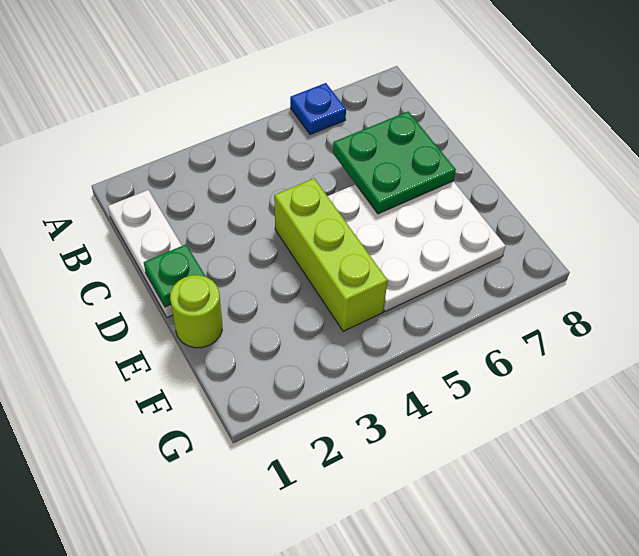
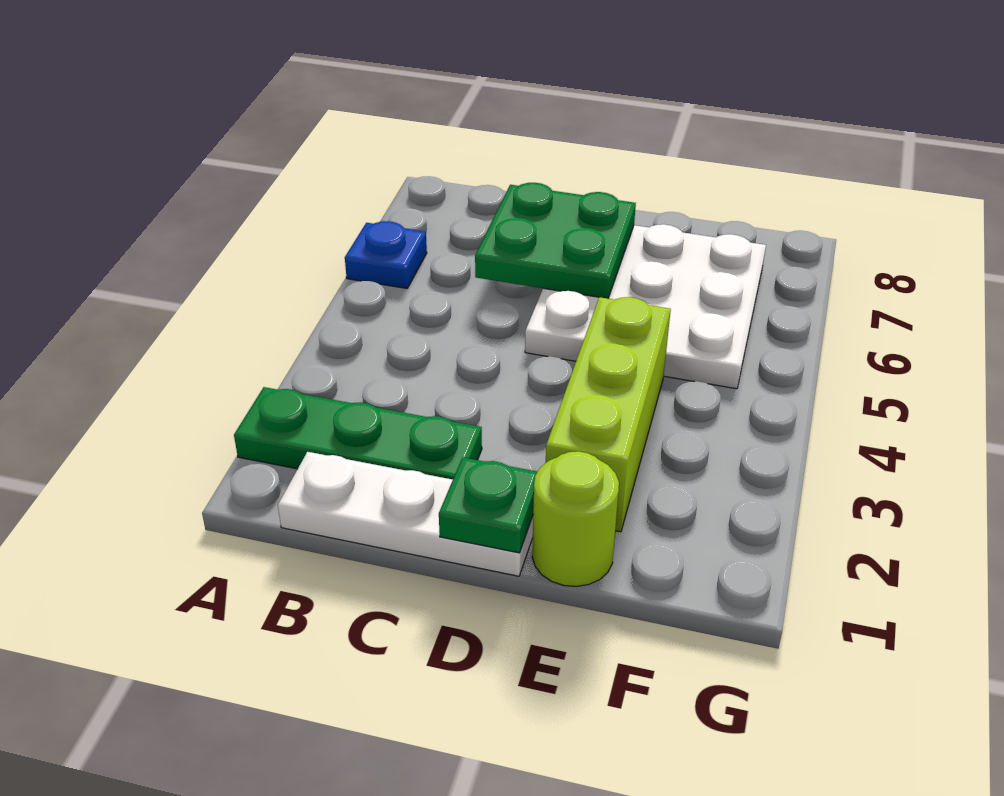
none -> green 1x3 plate [234,387,482,479]
lime 1x3 brick [274,178,387,331] -> lime 1x3 brick turned to [546,297,671,532]

